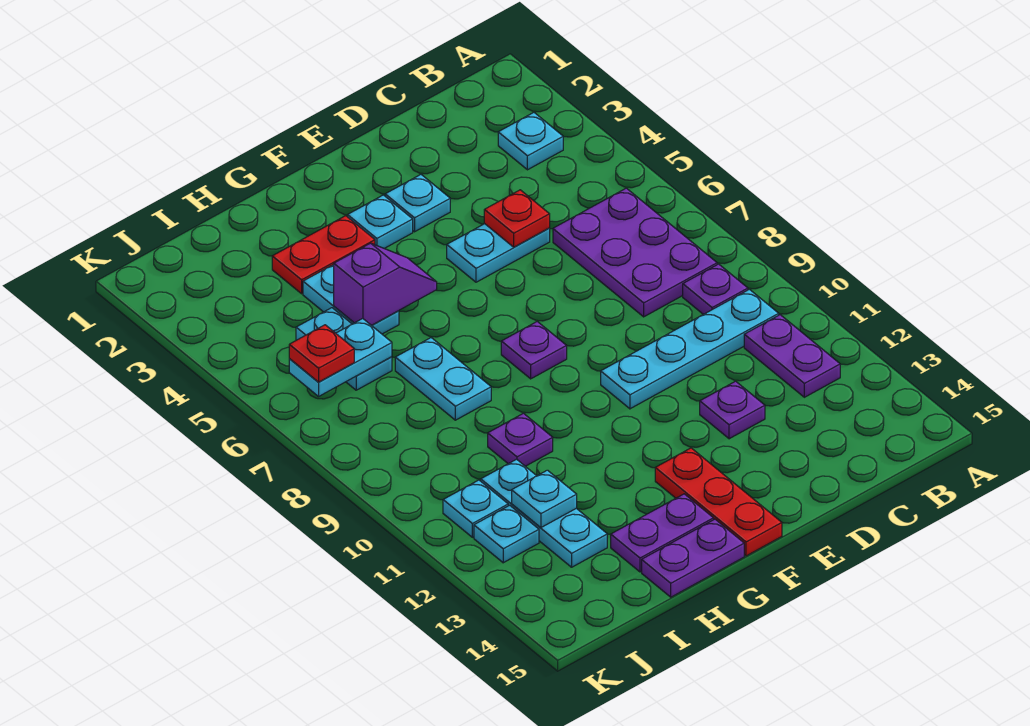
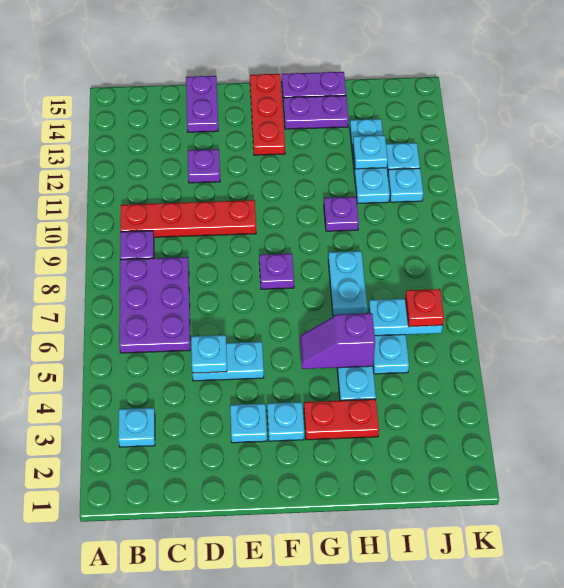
cyan 1x4 plate [601,289,779,409] -> red 1x4 plate [120,200,256,237]
purple 1x2 plate [744,315,840,397] -> purple 1x2 plate moved to [186,76,218,132]
red 1x1 plate [484,190,550,247] -> cyan 1x1 plate [191,335,227,373]

